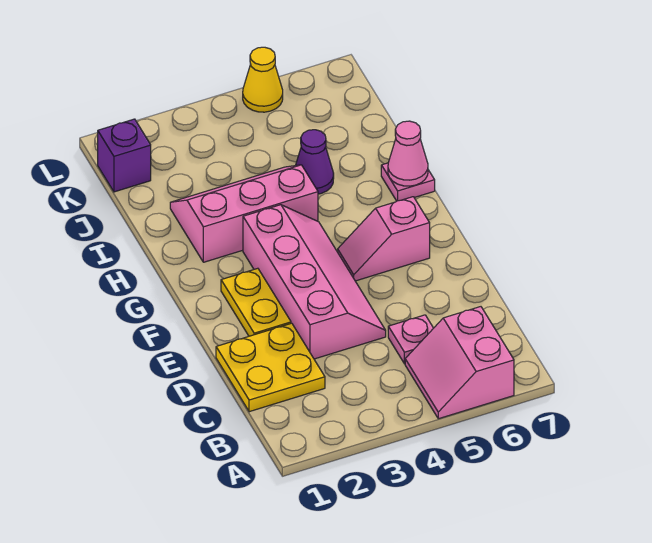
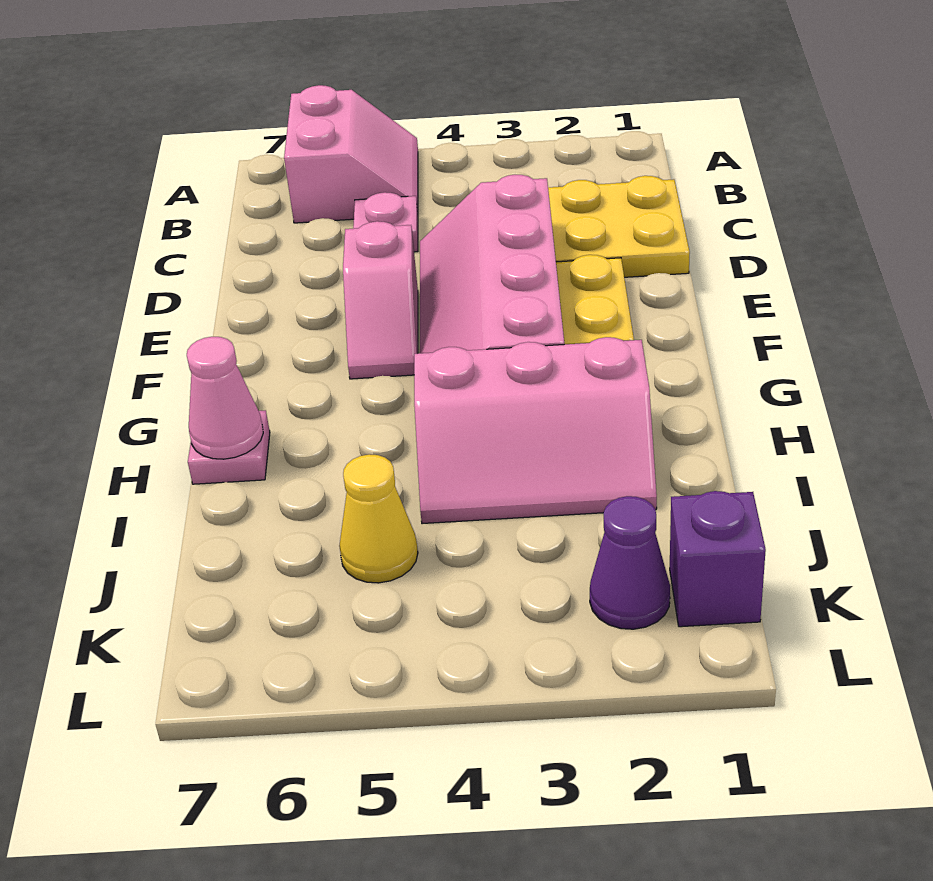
pink 1x2 slope [338,197,430,281] -> pink 1x2 slope turned to [343,221,418,379]
purple 1x1 cone [296,130,334,194] -> purple 1x1 cone moved to [590,496,670,629]
yellow 1x1 cone [243,47,283,112] -> yellow 1x1 cone moved to [339,454,418,583]

